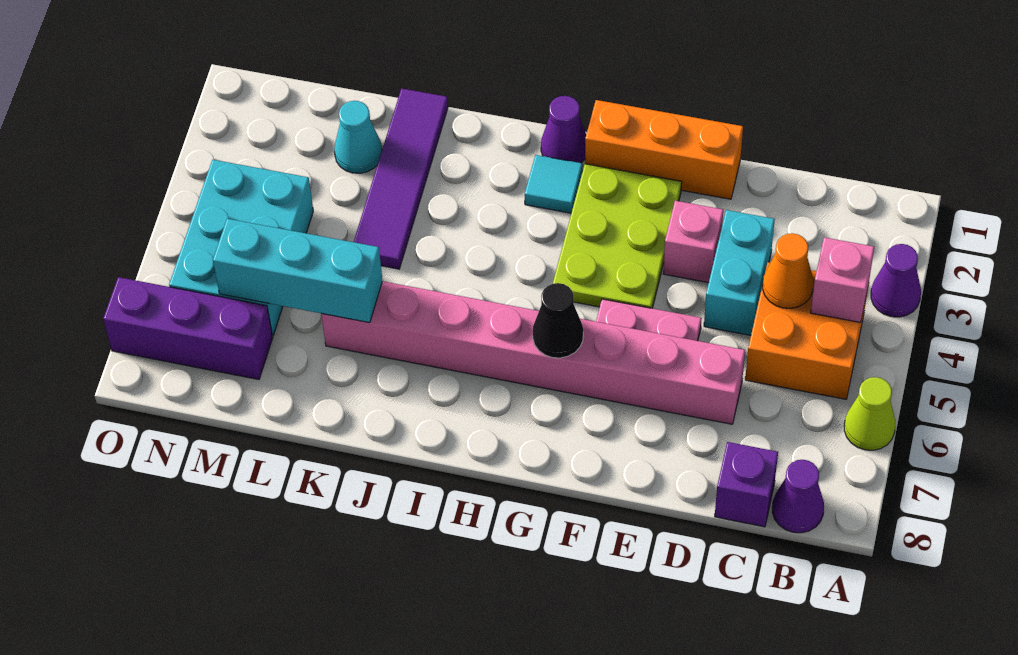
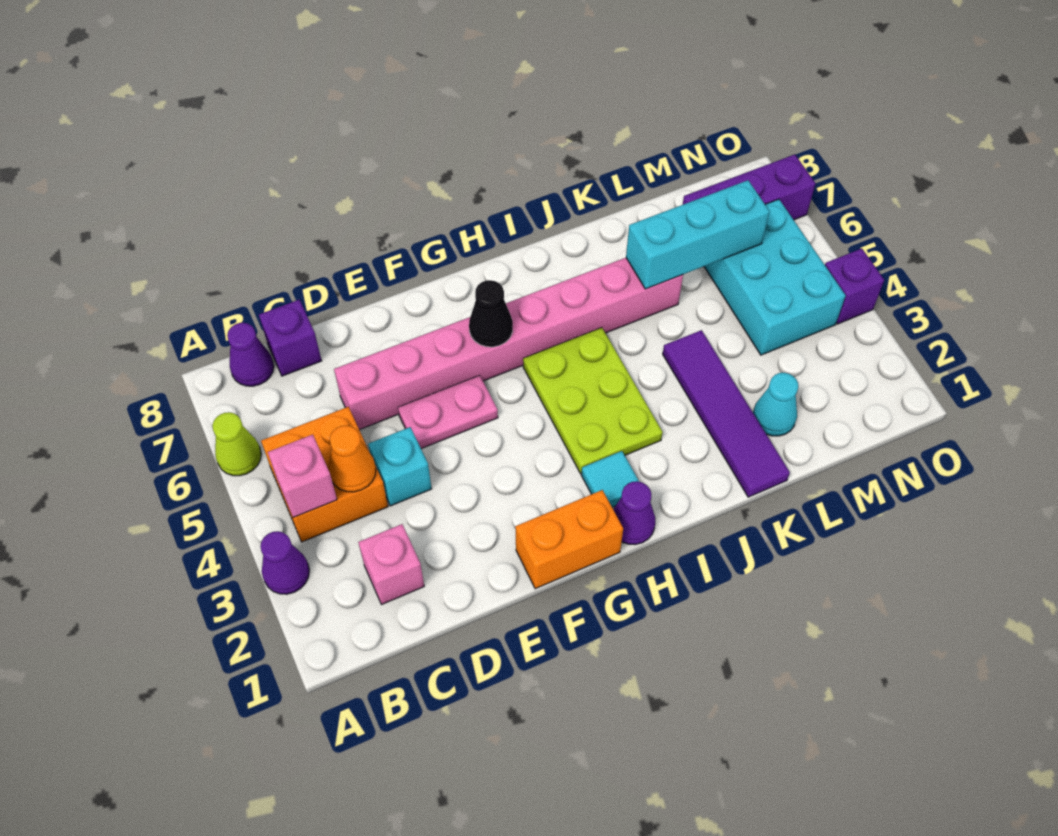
cyan 1x2 brick [704,210,775,335] -> cyan 1x1 brick [368,427,432,506]
orange 1x3 brick [585,100,743,199] -> orange 1x2 brick [515,490,623,589]
pink 1x1 brick [663,201,723,283] -> pink 1x1 brick moved to [358,524,424,605]
lime 2x3 plate [553,164,682,308] -> lime 2x3 plate moved to [523,328,663,474]
none -> purple 1x1 brick [825,249,884,324]

